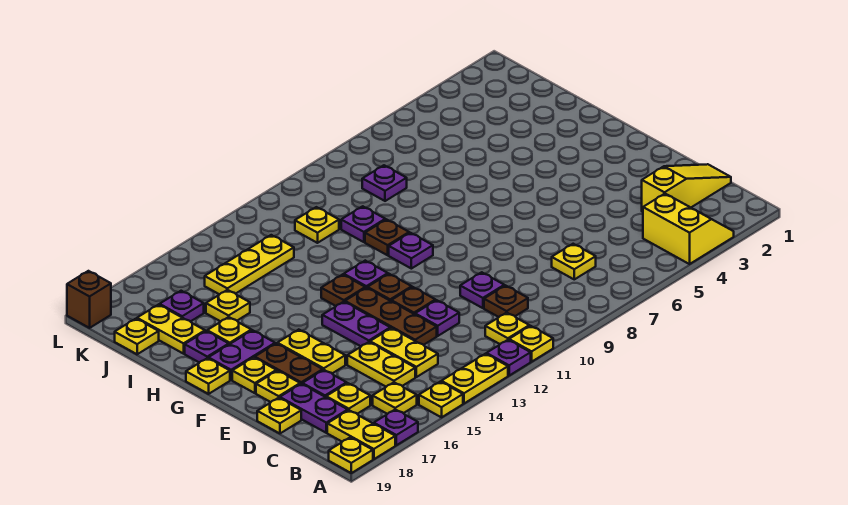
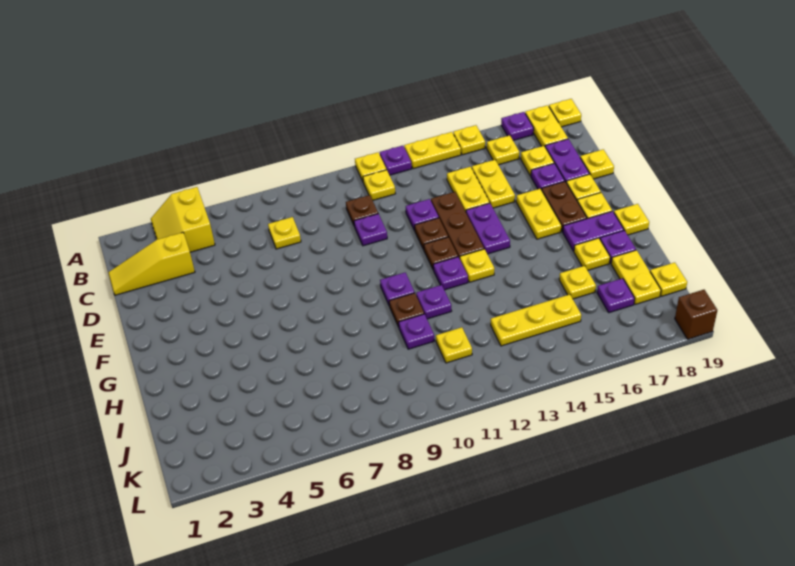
brown 1x1 plate [321,275,365,306] -> yellow 1x1 plate [460,249,495,282]
purple 1x1 plate [362,165,407,201] -> purple 1x1 plate moved to [416,285,451,319]

